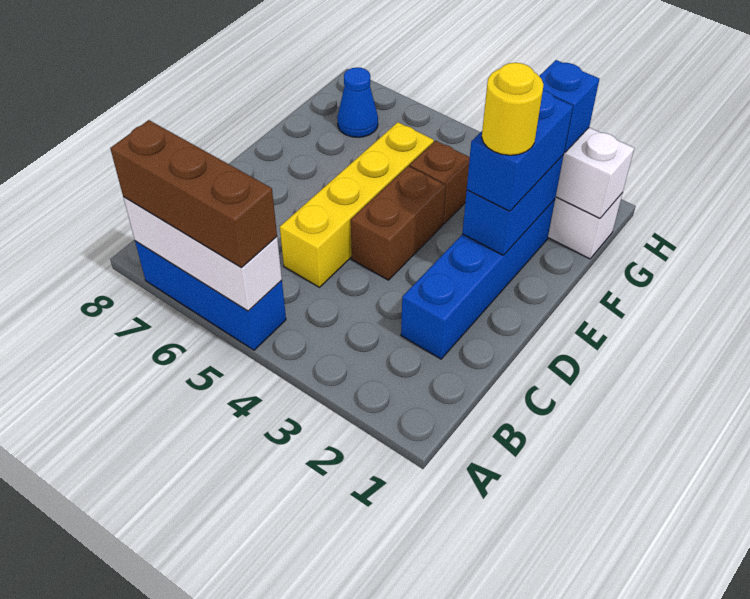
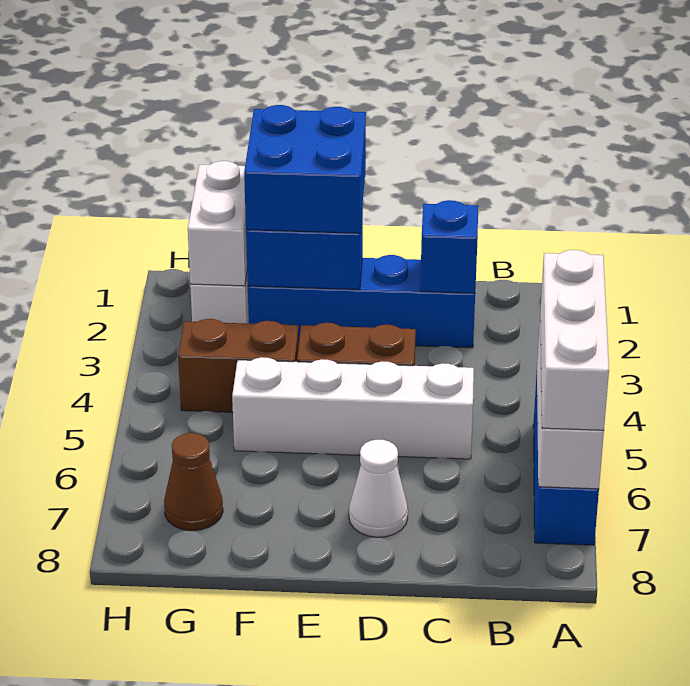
brown 1x3 brick [110,120,277,268] -> white 1x3 brick [540,250,609,430]
yellow 1x4 brick [280,122,434,287] -> white 1x4 brick [232,357,474,459]
none -> white 1x1 cone [349,440,408,537]
blue 1x2 brick [467,90,573,211] -> blue 2x2 brick [244,105,366,233]
yellow 1x1 round brick [482,63,544,155] -> none
brown 1x1 brick [409,141,470,224] -> brown 1x2 brick [178,319,299,412]
blue 1x1 brick [539,60,599,153] -> blue 1x1 brick moved to [420,200,478,293]
blue 1x1 cone [337,67,378,137] -> brown 1x1 cone [164,433,223,531]

